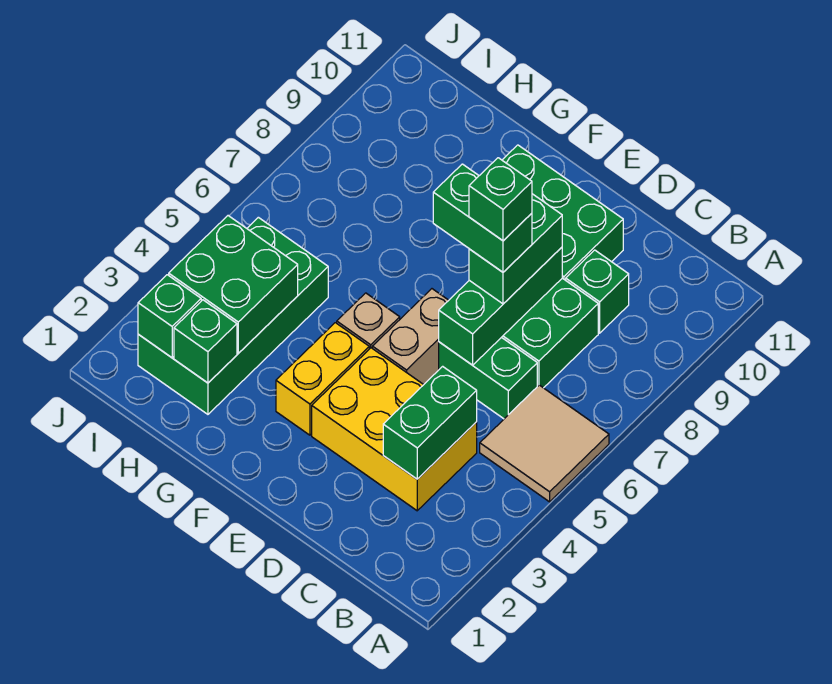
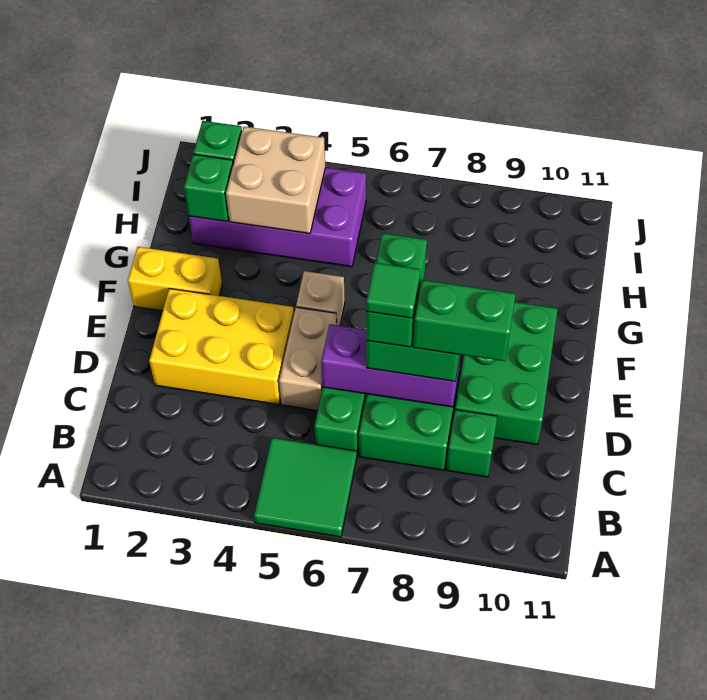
tan 2x2 tile [480,385,609,502] -> green 2x2 tile [254,438,357,537]
yellow 2x3 brick [312,348,477,511] -> yellow 2x3 brick turned to [149,288,294,405]
green 1x2 brick [383,366,477,479] -> green 1x2 brick moved to [413,280,516,361]
green 1x3 brick [439,247,562,365] -> purple 1x3 brick [321,324,461,407]
green 1x1 brick [469,158,532,241] -> green 1x1 tile [366,263,420,318]
tan 1x2 brick [372,289,449,385] -> tan 1x2 brick turned to [279,307,337,411]
yellow 1x2 brick [276,323,369,435] -> yellow 1x2 brick moved to [128,247,222,311]
green 2x4 brick [138,217,328,414] -> purple 2x4 brick [189,168,366,267]
green 2x2 brick [169,216,298,353] -> tan 2x2 brick [226,127,325,233]

